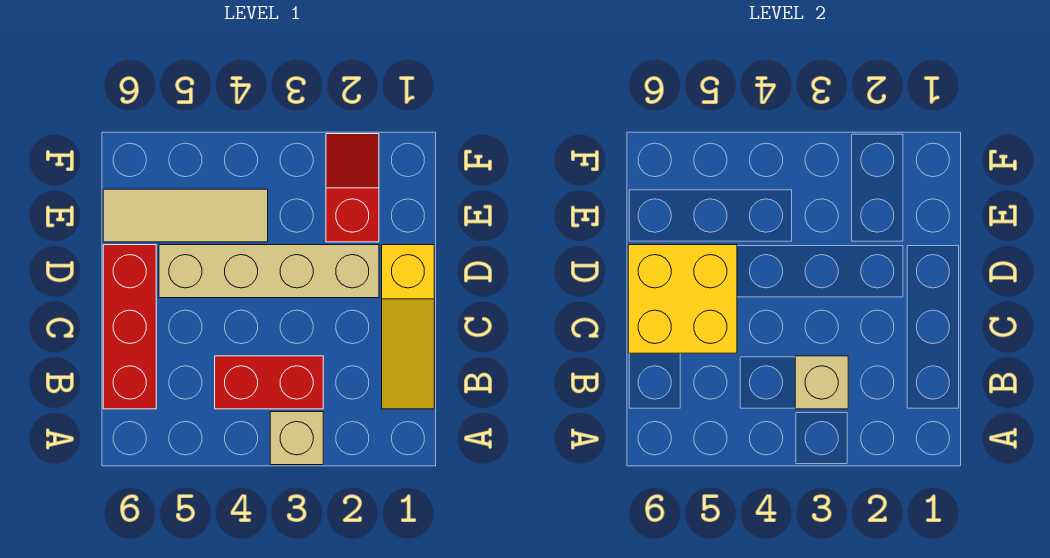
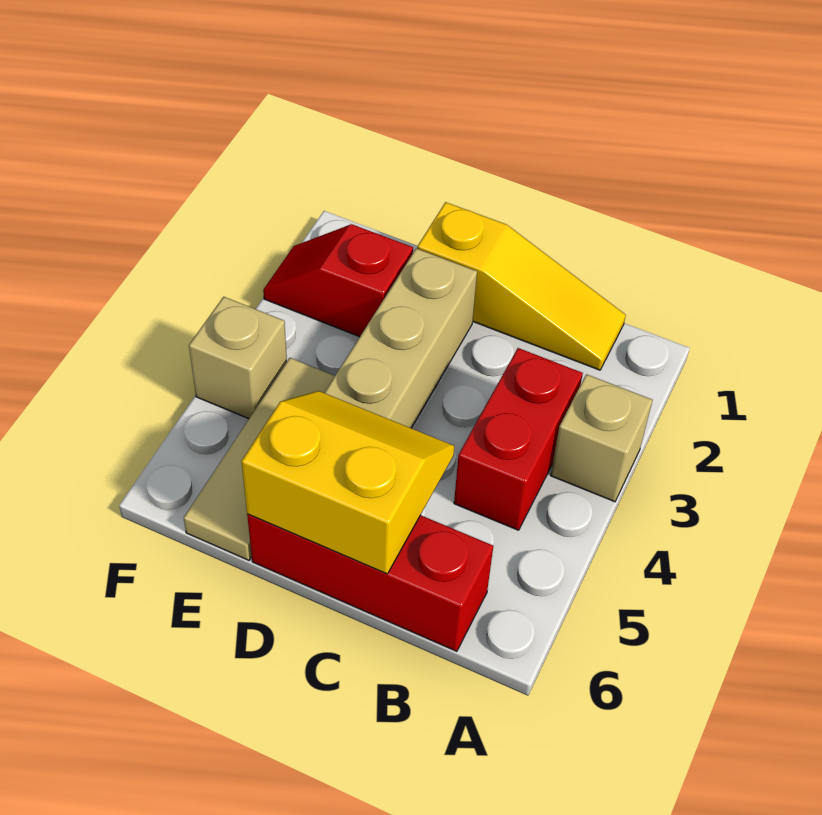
tan 1x1 brick [795,356,848,409] -> tan 1x1 brick moved to [189,297,287,419]
yellow 2x2 brick [628,245,737,353] -> yellow 2x2 slope [241,391,454,574]

